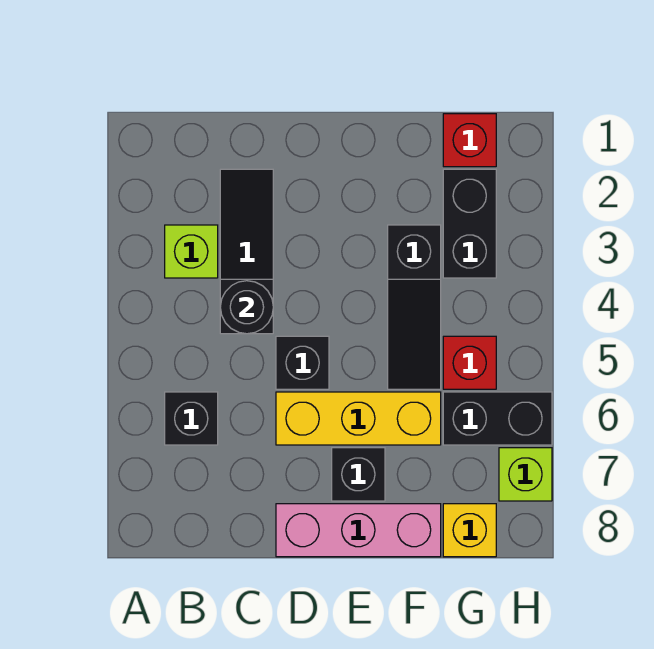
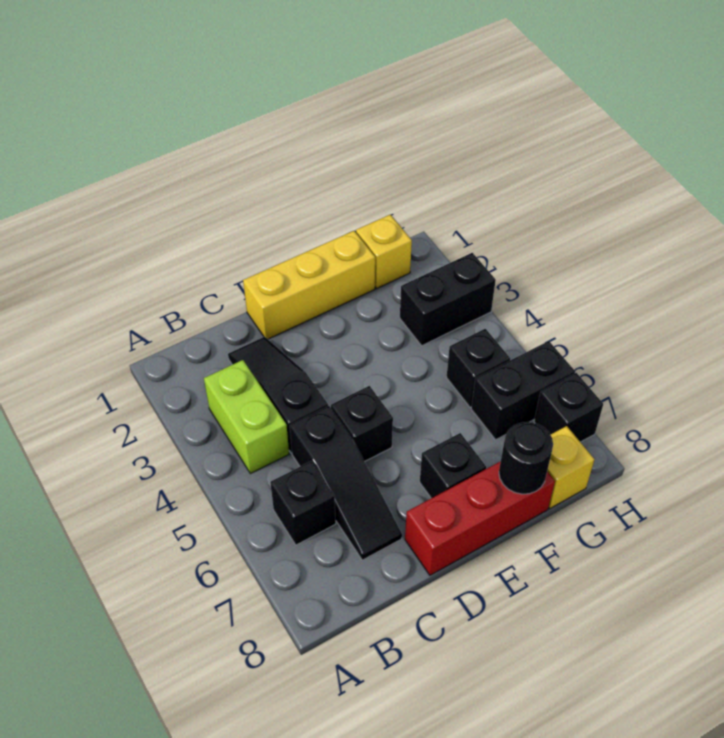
lime 1x1 brick [165,225,218,278] -> lime 1x2 brick [204,360,289,474]
black 1x1 round brick [220,281,273,334] -> black 1x1 round brick moved to [499,422,553,494]
yellow 1x3 brick [276,392,441,445] -> yellow 1x3 brick moved to [243,231,375,339]
pink 1x3 brick [276,504,441,557] -> red 1x3 brick [405,461,555,575]
black 1x3 slope [388,225,441,389] -> black 1x3 slope moved to [290,406,402,560]
red 1x1 brick [443,114,496,167] -> yellow 1x1 brick [356,215,412,288]
black 1x2 brick [443,169,496,278] -> black 1x2 brick turned to [400,253,496,346]
red 1x1 brick [443,336,496,389] -> black 1x1 brick [447,329,510,407]
lime 1x1 brick [499,448,552,501] -> black 1x1 brick [534,373,603,442]

